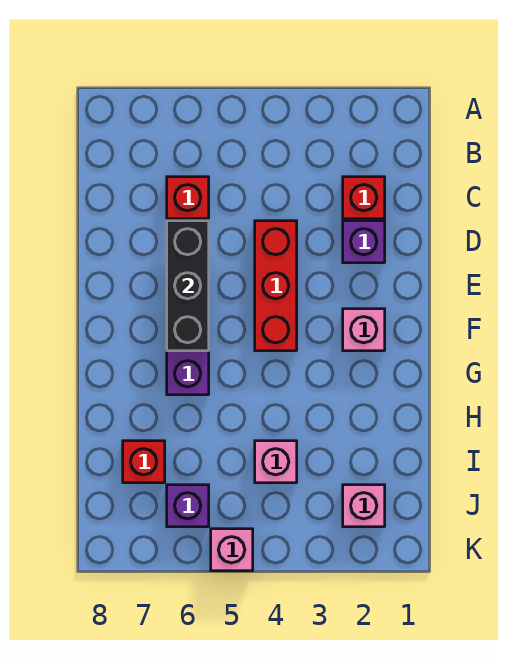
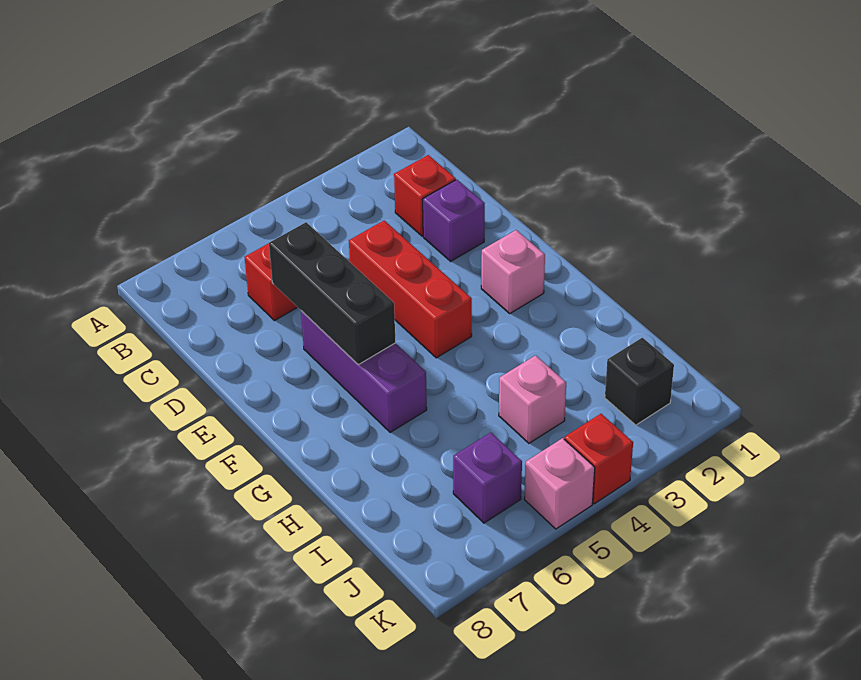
red 1x1 brick [123,441,165,483] -> red 1x1 brick moved to [564,414,633,504]
pink 1x1 brick [343,485,385,527] -> black 1x1 brick [605,338,674,425]

